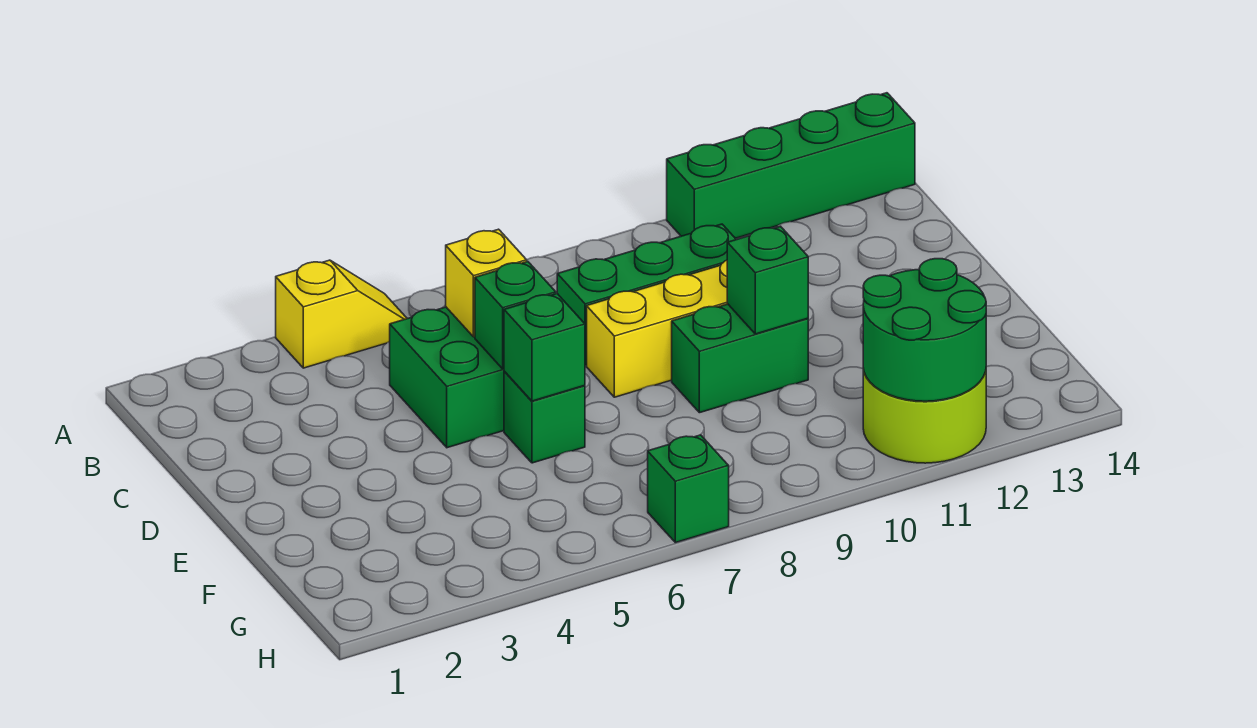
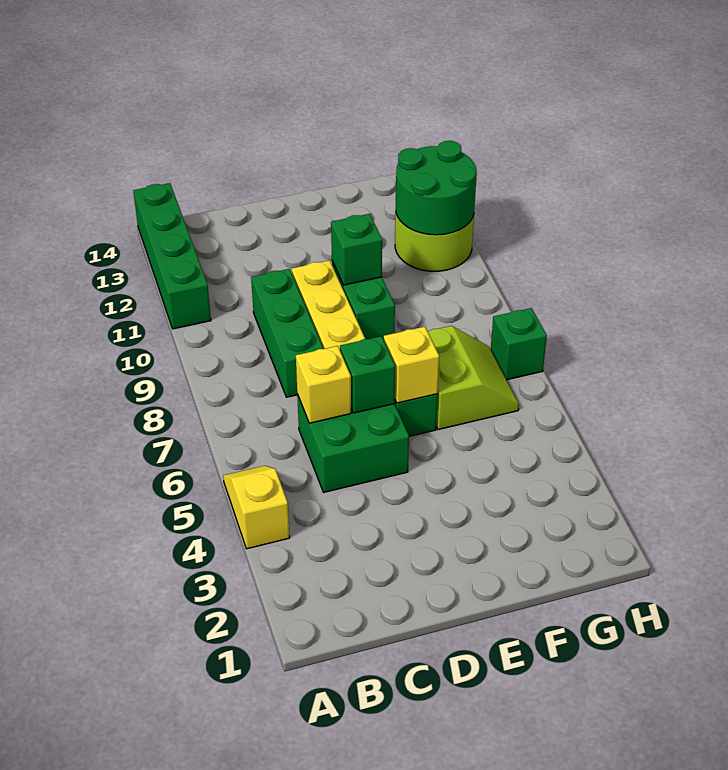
green 1x1 brick [504,294,585,401] -> yellow 1x1 brick [384,327,439,403]
none -> lime 2x2 slope [427,326,519,430]

